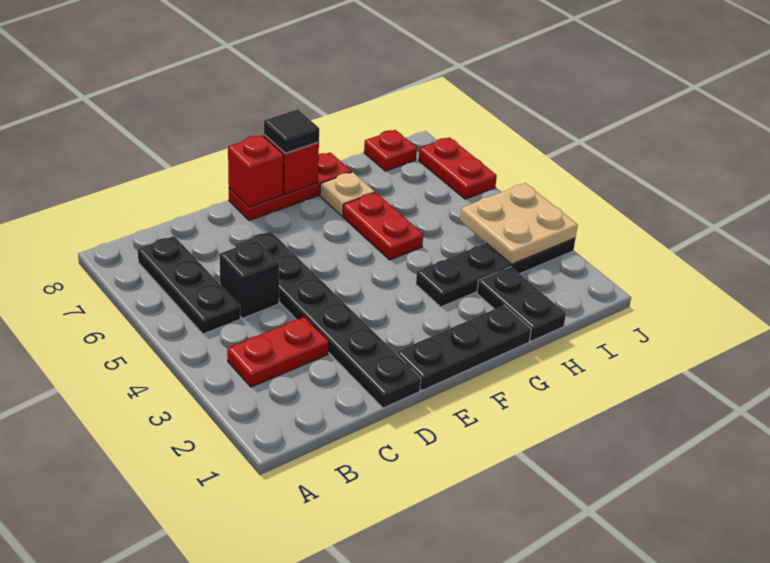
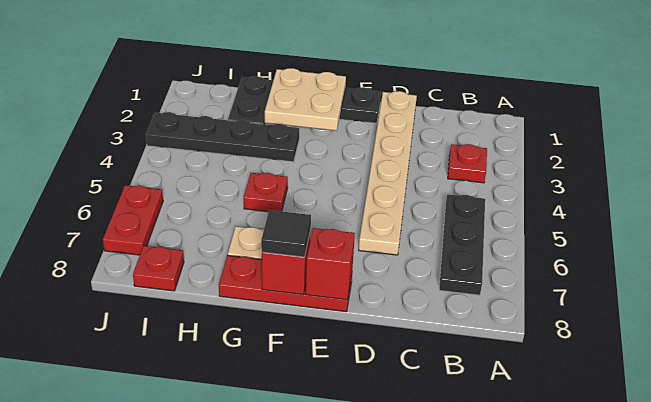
red 1x2 plate [227,317,329,387] -> red 1x1 plate [448,144,487,183]
black 1x1 brick [220,240,279,318] -> none
black 1x6 plate [236,231,421,408] -> tan 1x6 plate [359,91,417,255]
red 1x2 plate [343,193,423,260] -> red 1x1 plate [244,173,288,212]
tan 2x2 plate [460,183,578,264] -> tan 2x2 plate moved to [265,68,346,131]

